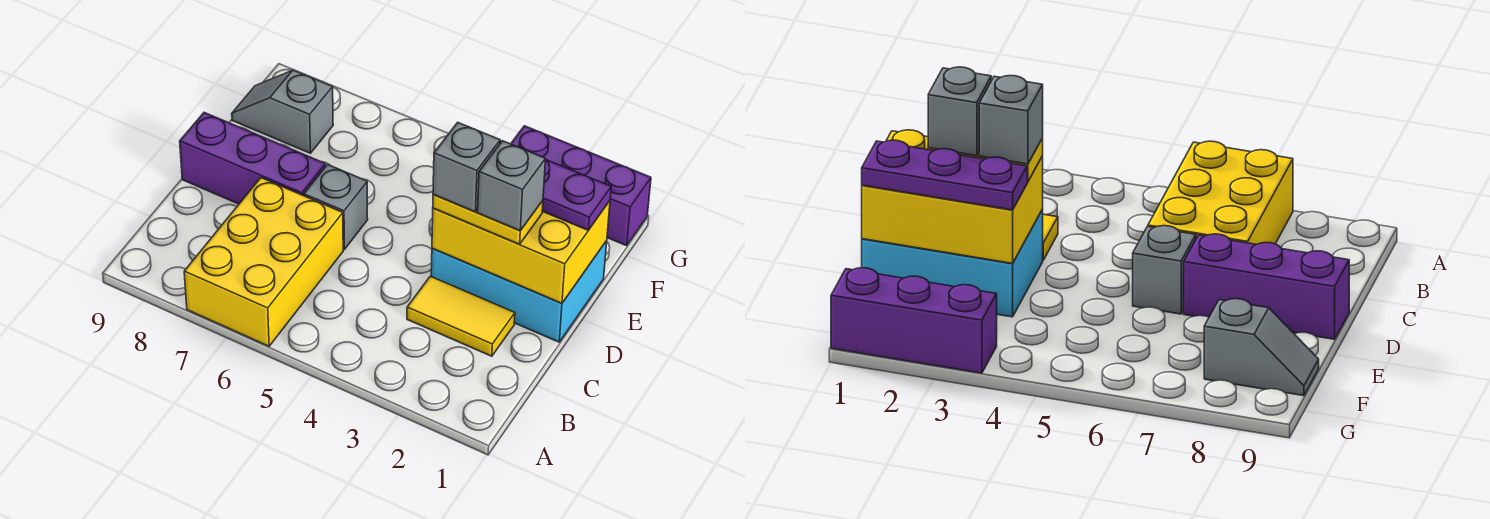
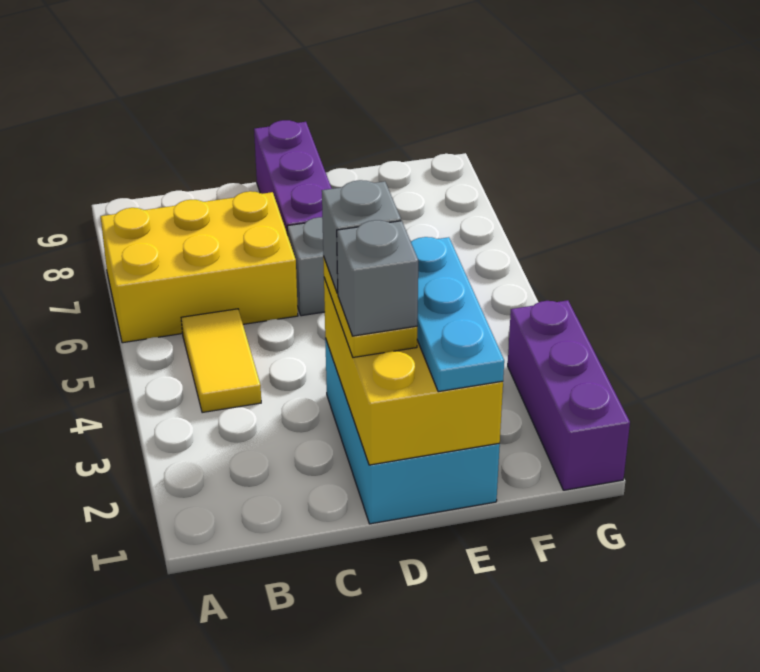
yellow 1x2 tile [407,276,515,356] -> yellow 1x2 tile moved to [181,309,261,413]
purple 1x3 plate [500,141,611,230] -> cyan 1x3 plate [411,237,504,392]
grey 1x2 slope [232,70,333,153] -> none

